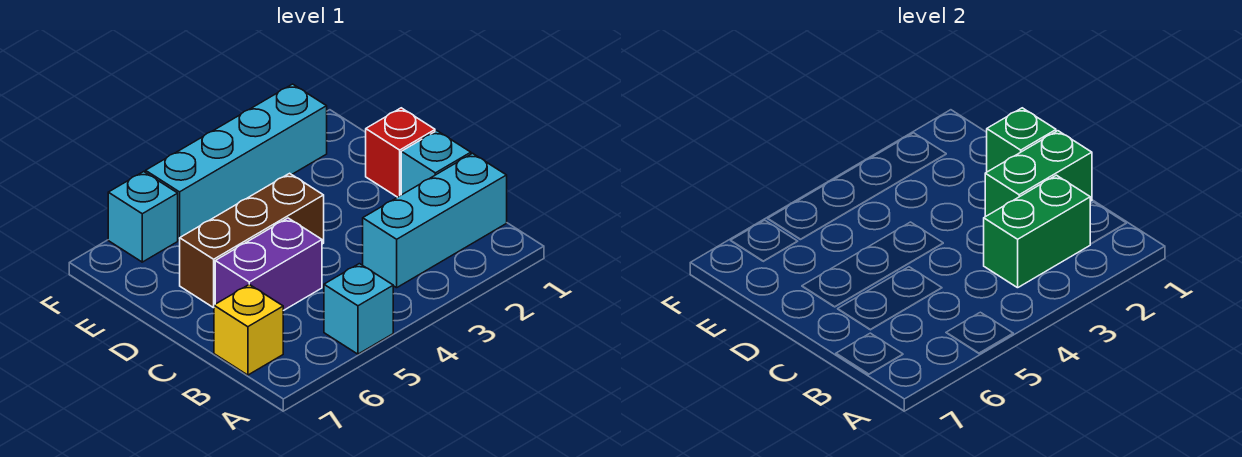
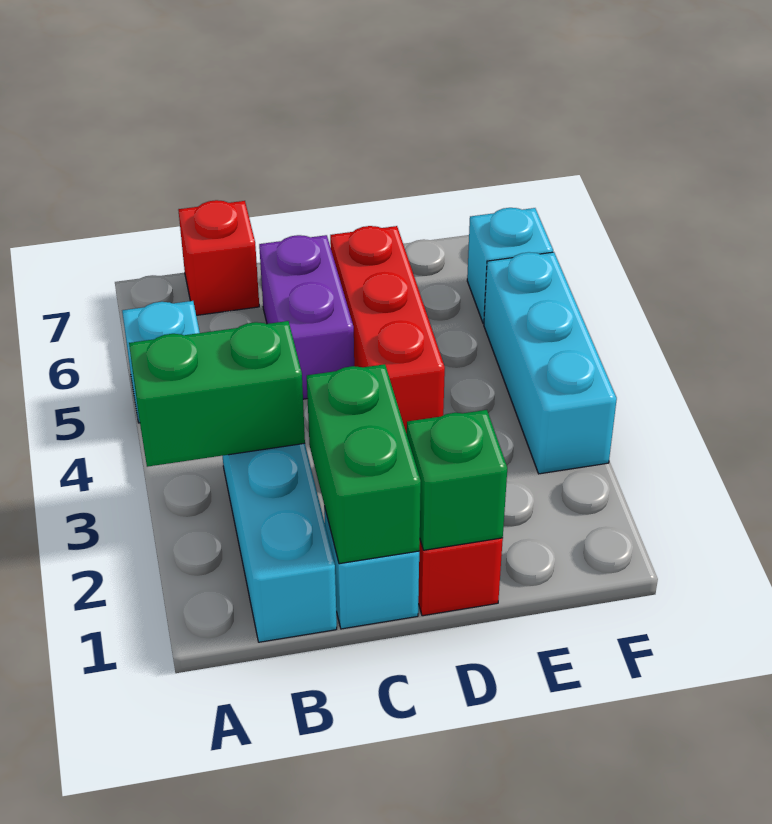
green 1x2 brick [984,175,1090,288] -> green 1x2 brick turned to [129,321,305,467]
yellow 1x1 brick [214,285,283,375] -> red 1x1 brick [178,200,259,315]
brown 1x3 brick [180,173,324,308] -> red 1x3 brick [330,226,445,434]
cyan 1x4 brick [146,84,327,240] -> cyan 1x3 brick [484,252,617,474]

